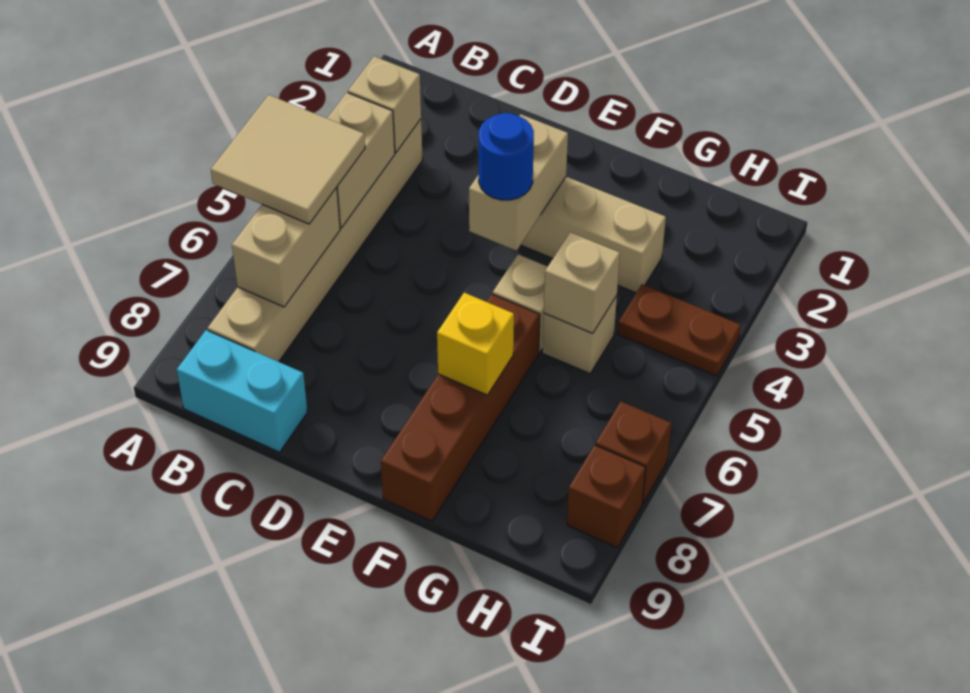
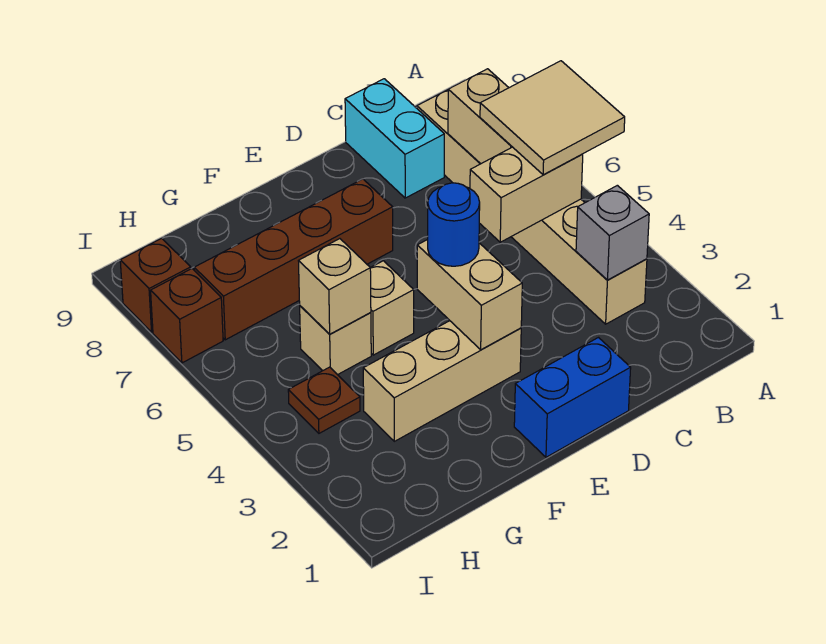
tan 1x1 brick [348,56,421,152] -> grey 1x1 brick [576,185,649,280]
tan 1x2 brick [327,93,395,228] -> tan 1x2 brick turned to [470,147,583,242]
cyan 1x2 brick [177,330,307,452] -> cyan 1x2 brick turned to [345,79,444,198]
none -> blue 1x2 brick [514,338,631,457]
brown 1x4 brick [381,294,540,521] -> brown 1x4 brick turned to [194,179,393,340]
yellow 1x1 brick [437,293,514,395] -> none
brown 1x2 plate [618,284,741,376] -> brown 1x1 plate [288,367,360,433]

